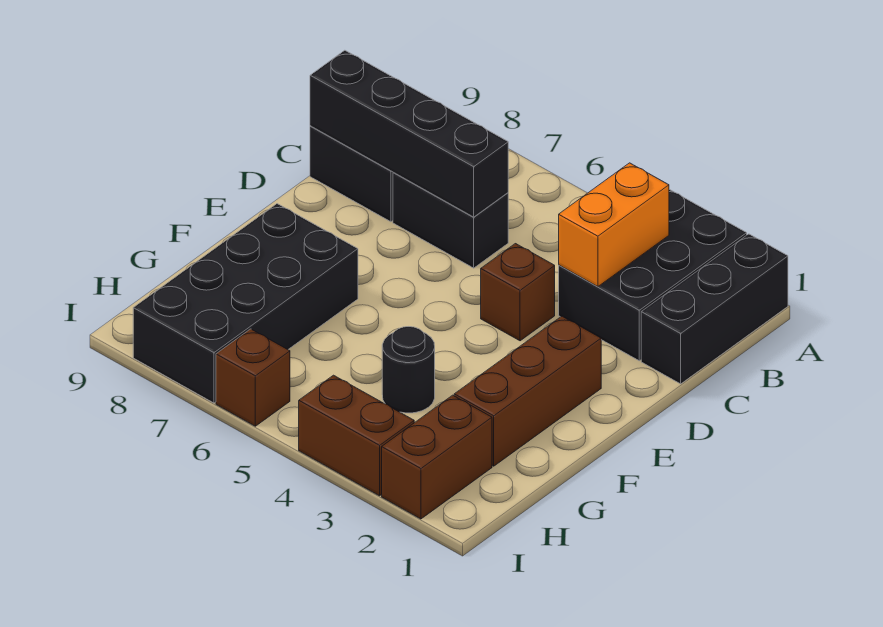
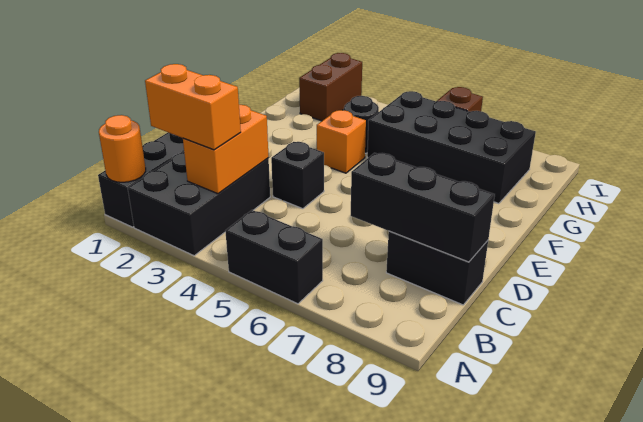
none -> orange 1x1 round brick [99,115,146,182]
none -> orange 1x2 brick [145,64,241,150]
black 1x2 brick [393,172,508,268] -> black 1x2 brick moved to [225,210,323,304]
black 1x4 brick [310,50,508,217] -> black 1x3 brick [351,153,495,262]
brown 1x1 brick [481,244,555,341] -> black 1x1 brick [271,142,324,209]
brown 1x3 brick [454,316,601,466] -> none
none -> orange 1x1 brick [317,110,366,173]
black 2x4 brick [133,204,358,403] -> black 2x4 brick turned to [367,91,536,204]
brown 1x2 brick [299,375,414,496] -> none

